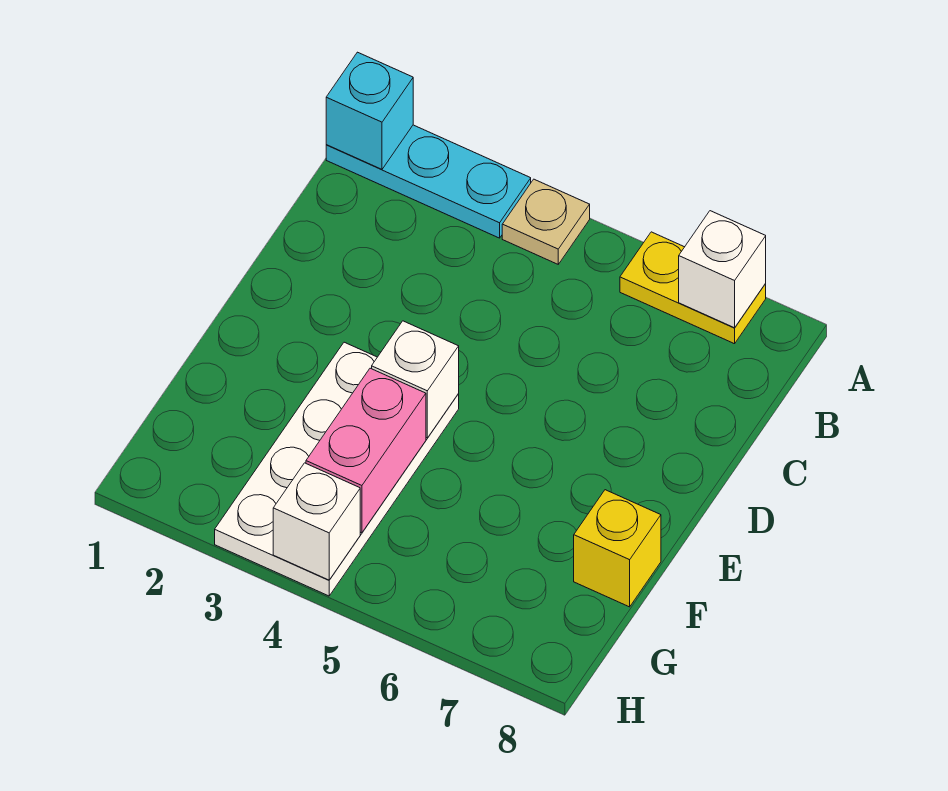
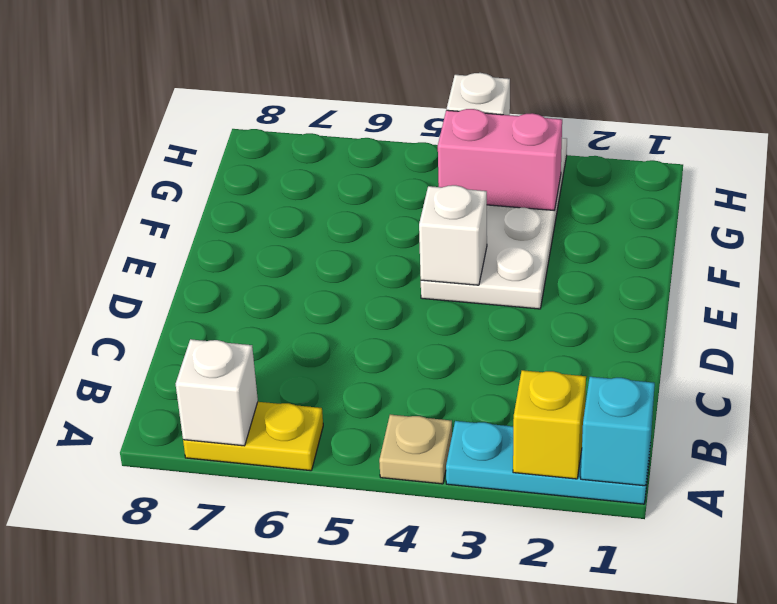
pink 1x2 brick [306,368,426,533] -> pink 1x2 brick turned to [438,109,562,211]
yellow 1x1 brick [574,490,661,607] -> yellow 1x1 brick moved to [513,370,586,479]

